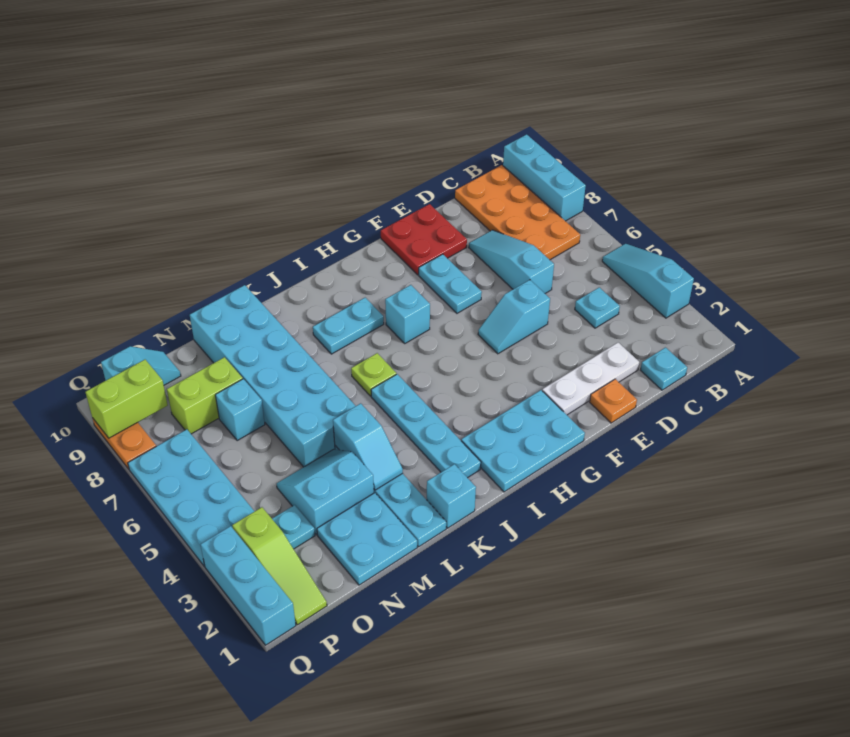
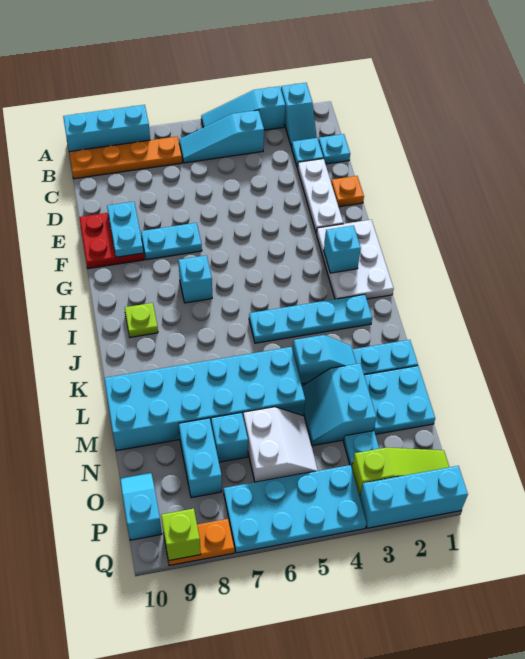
orange 2x4 plate [455,165,580,260] -> orange 1x4 plate [69,137,182,179]
cyan 1x1 plate [575,287,620,328] -> cyan 1x1 plate moved to [292,138,323,168]
cyan 1x3 slope [469,230,554,293] -> cyan 1x3 slope moved to [179,110,264,163]
cyan 1x2 slope [478,280,550,354] -> cyan 1x2 slope moved to [281,83,317,147]
cyan 2x3 plate [461,390,585,492] -> white 2x3 plate [316,220,394,299]
cyan 1x2 plate [313,298,384,354] -> cyan 1x2 plate moved to [107,202,144,257]
lime 1x1 plate [351,353,396,396] -> lime 1x1 plate moved to [125,303,158,337]
cyan 1x1 brick [427,464,476,528] -> cyan 1x1 brick moved to [324,226,361,273]
none -> white 2x2 slope [243,407,318,482]
lime 1x2 brick [167,357,243,434] -> cyan 1x2 brick [179,418,222,498]
lime 1x2 brick [85,360,168,438] -> lime 1x1 brick [161,509,201,561]

